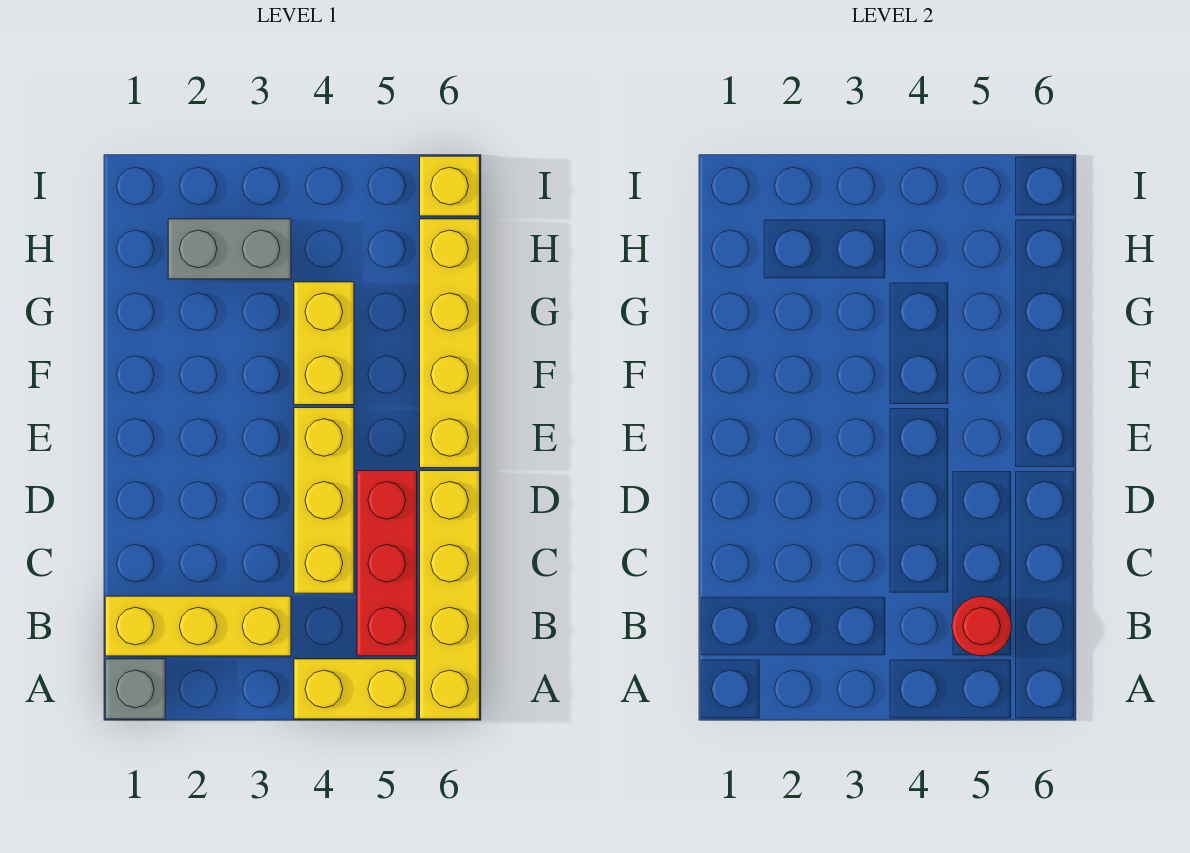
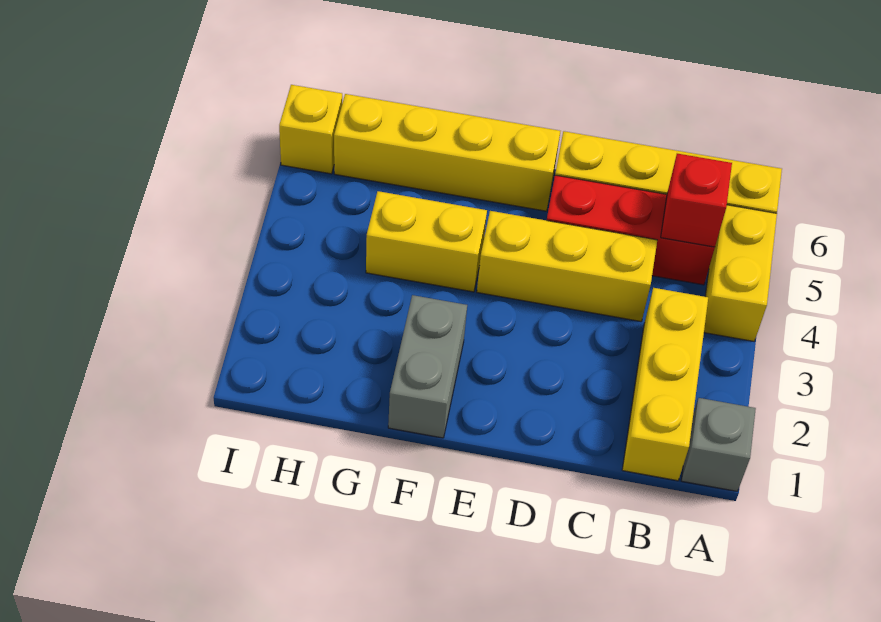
red 1x1 round brick [952,596,1012,656] -> red 1x1 brick [661,154,732,247]
grey 1x2 brick [168,219,291,279] -> grey 1x2 brick moved to [388,295,467,438]

